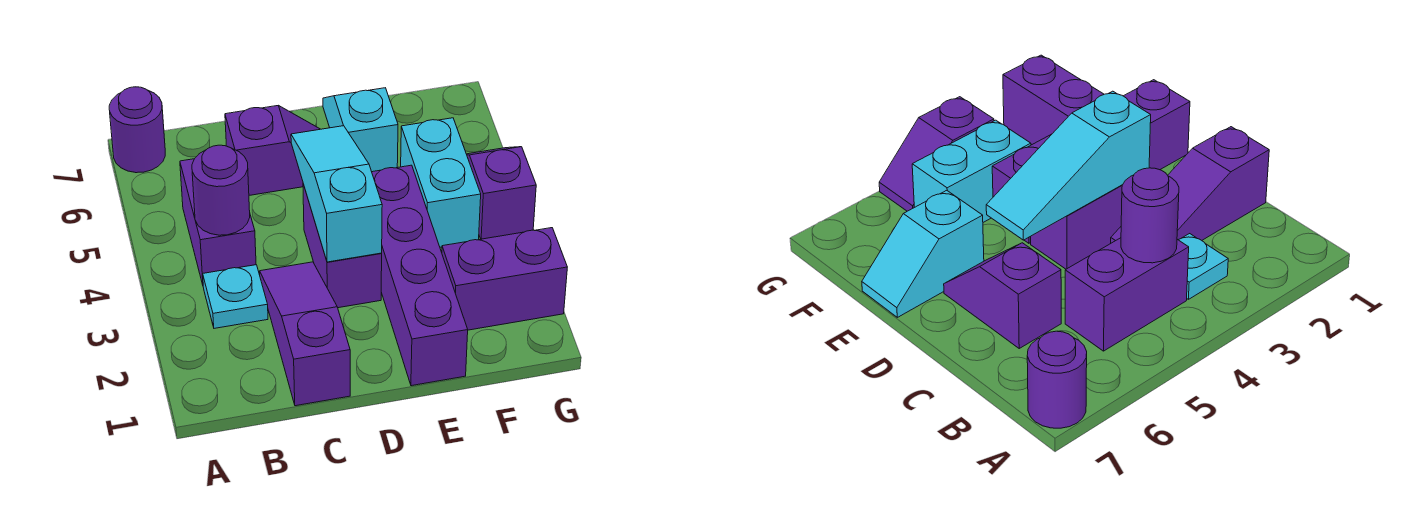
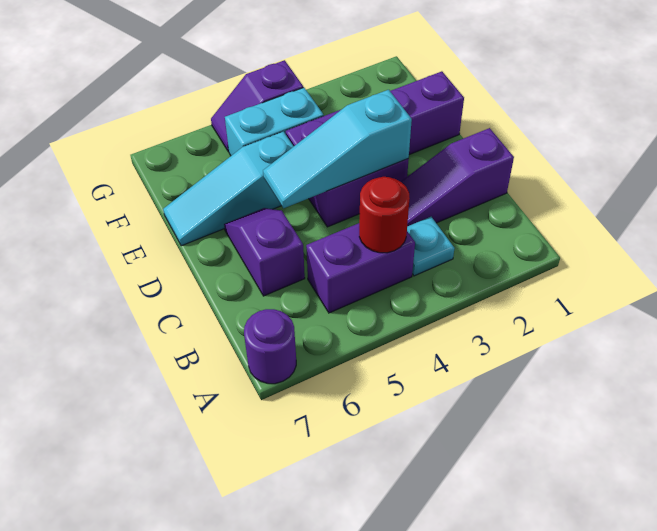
purple 1x1 round brick [192,145,250,235] -> red 1x1 round brick [359,177,410,253]
cyan 1x2 slope [323,88,398,172] -> cyan 1x3 slope [163,132,294,246]
purple 1x2 brick [442,228,567,330] -> none

